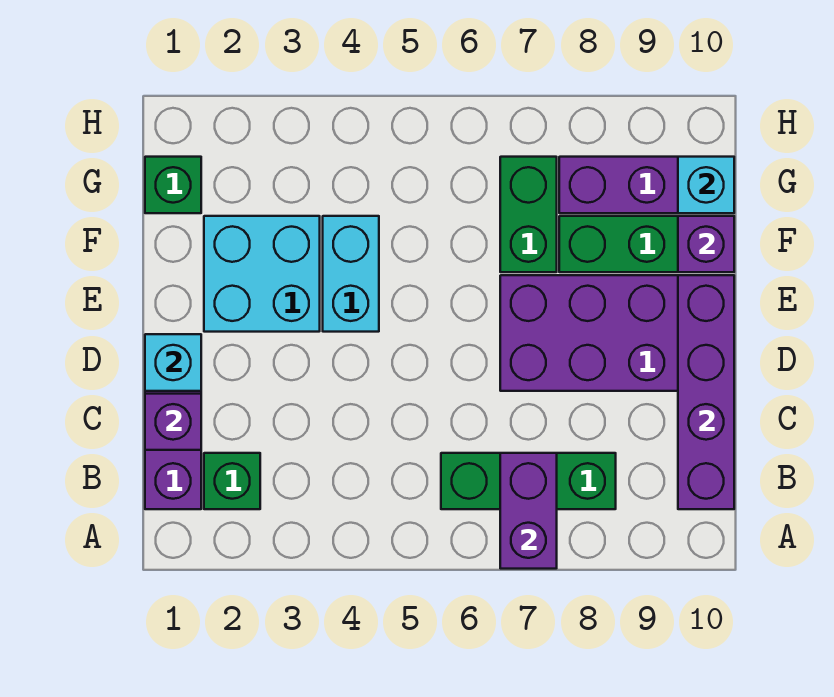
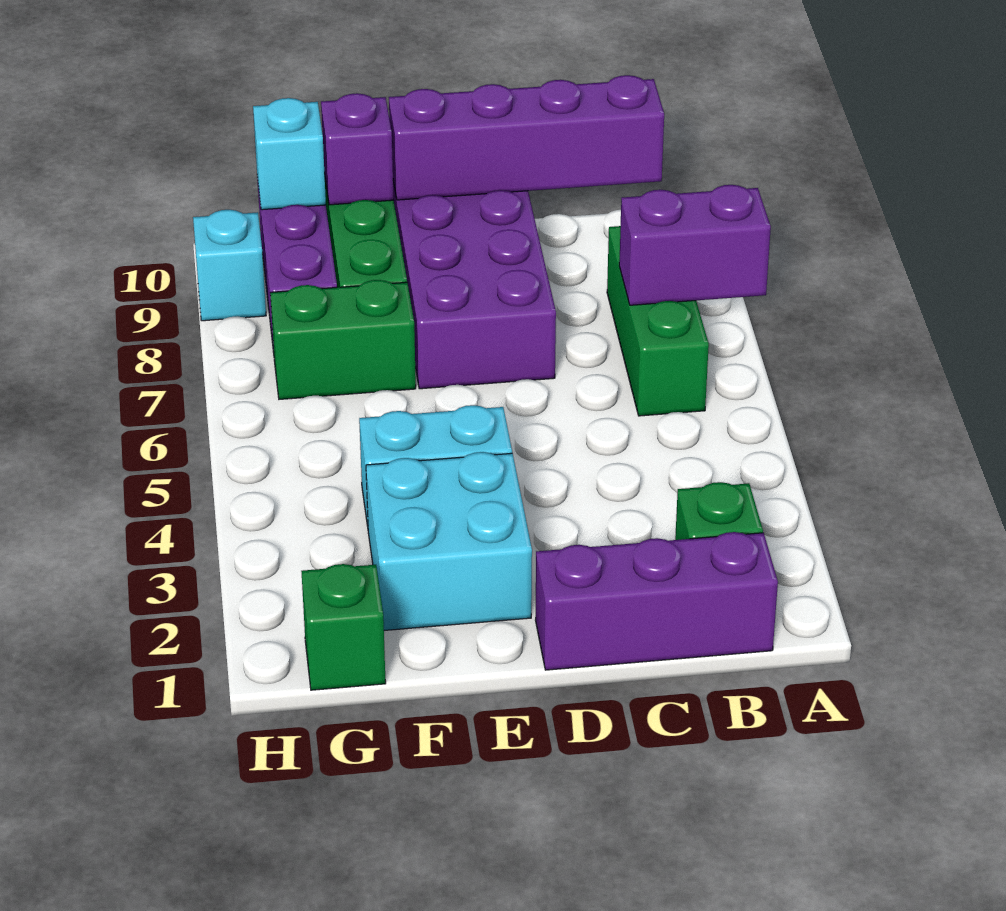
purple 1x1 brick [145,394,201,450] -> none
cyan 1x1 brick [145,334,201,391] -> cyan 1x1 brick moved to [193,210,266,321]

